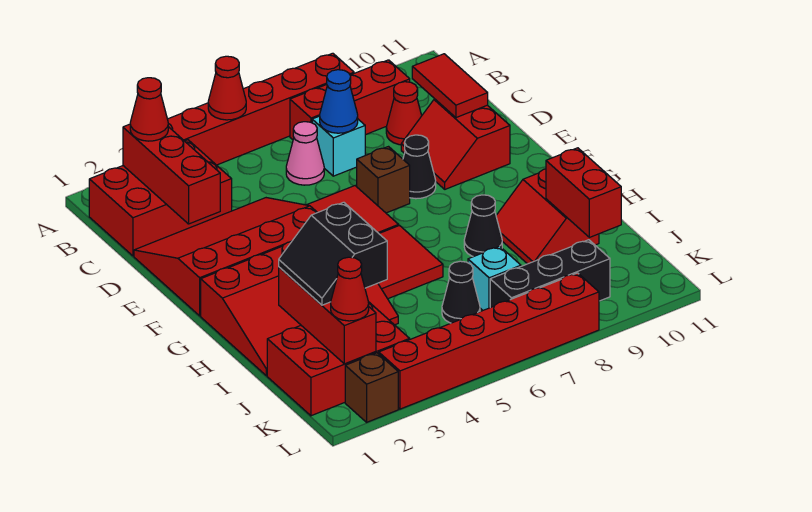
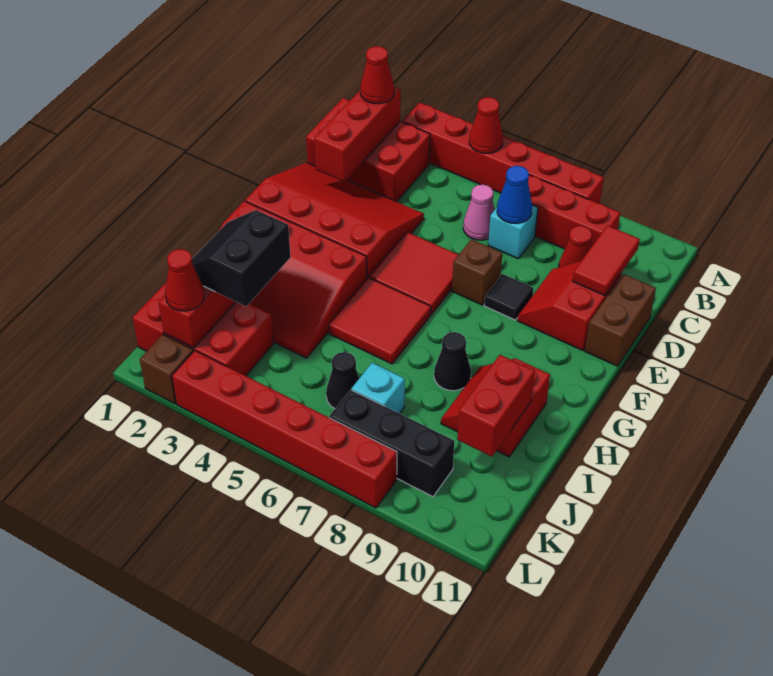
none -> brown 1x2 brick [585,274,656,366]
black 1x1 cone [403,135,436,199] -> black 1x1 tile [484,274,534,320]

